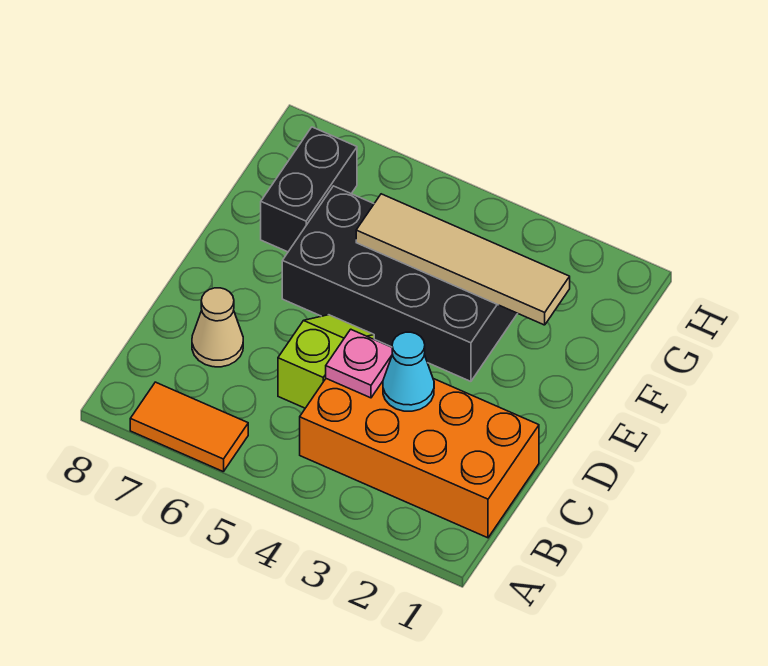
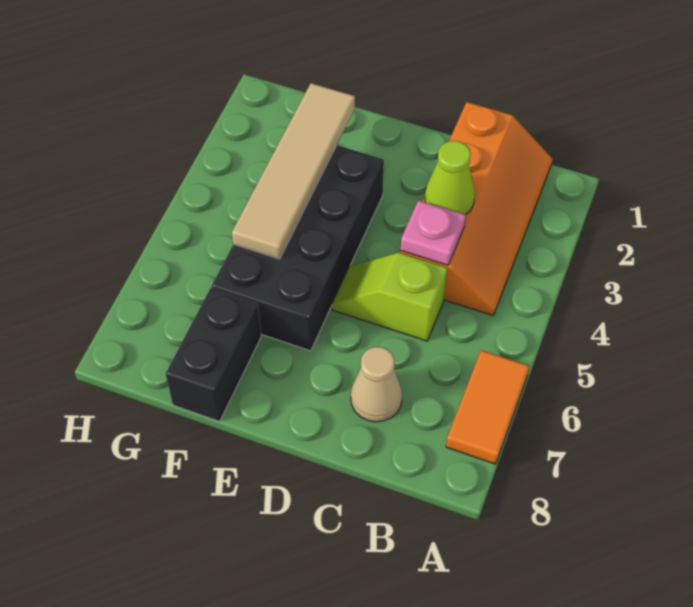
orange 2x4 brick [300,379,539,538] -> orange 2x4 slope [400,102,552,315]
cyan 1x1 cone [383,332,434,411] -> lime 1x1 cone [425,141,475,215]
black 1x2 brick [261,127,357,252] -> black 1x2 brick turned to [166,288,261,421]

